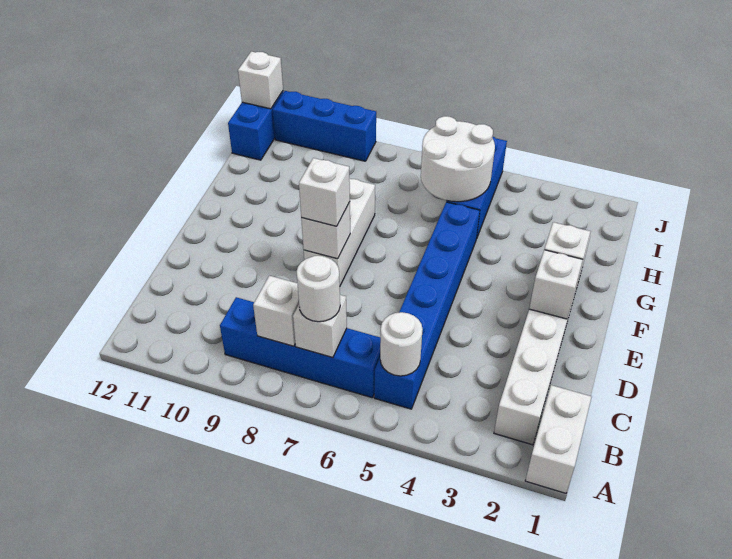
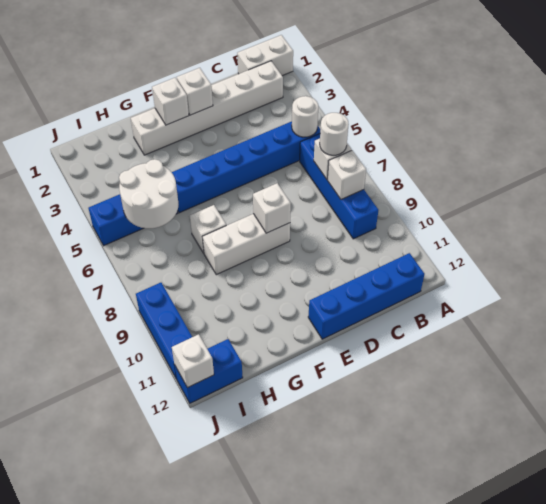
none -> blue 1x4 brick [308,253,424,339]
white 1x1 brick [299,158,350,226] -> white 1x1 brick moved to [190,205,226,253]

